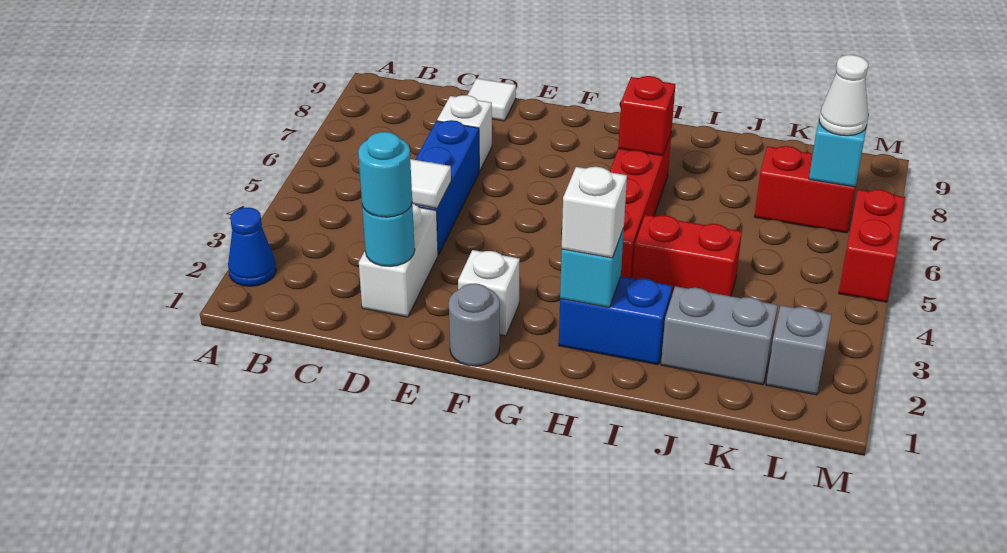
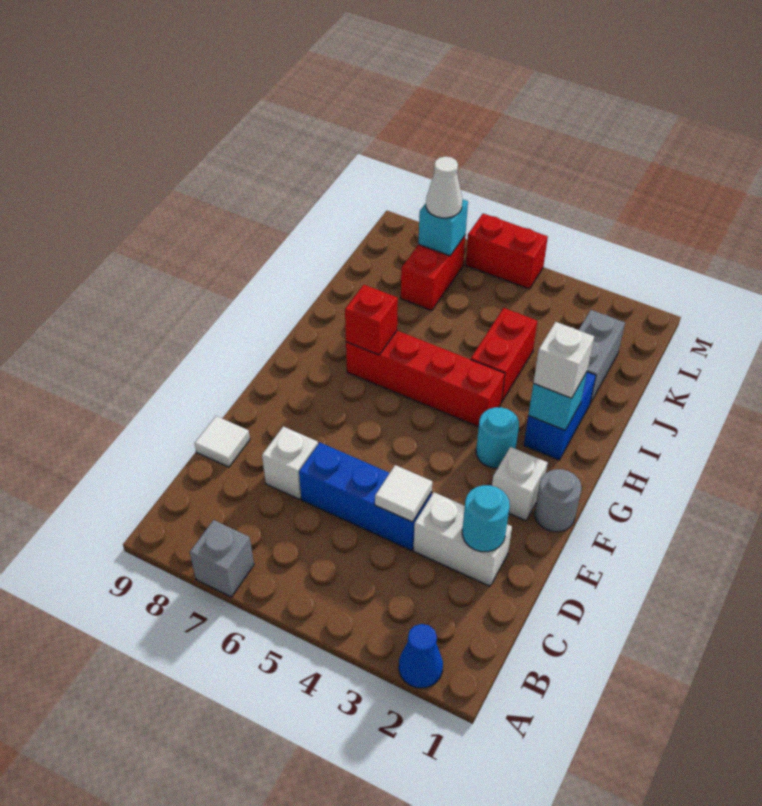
cyan 1x1 round brick [358,132,412,217] -> cyan 1x1 round brick moved to [476,407,519,468]
grey 1x1 brick [766,305,832,395] -> grey 1x1 brick moved to [190,520,254,597]

